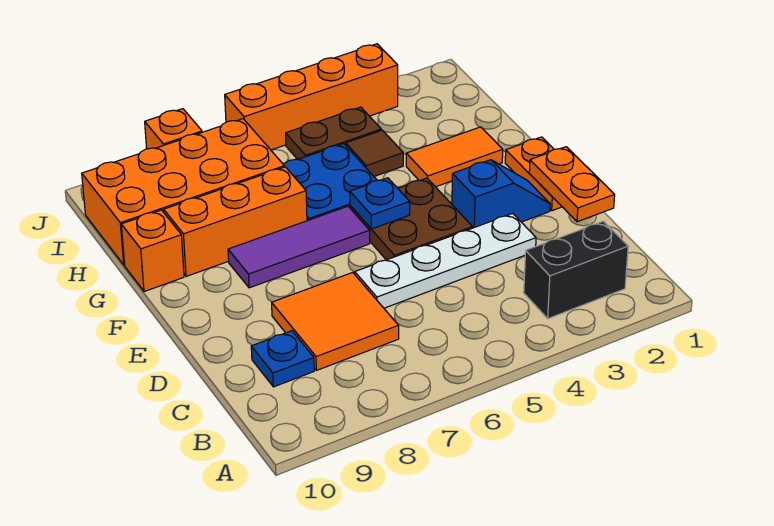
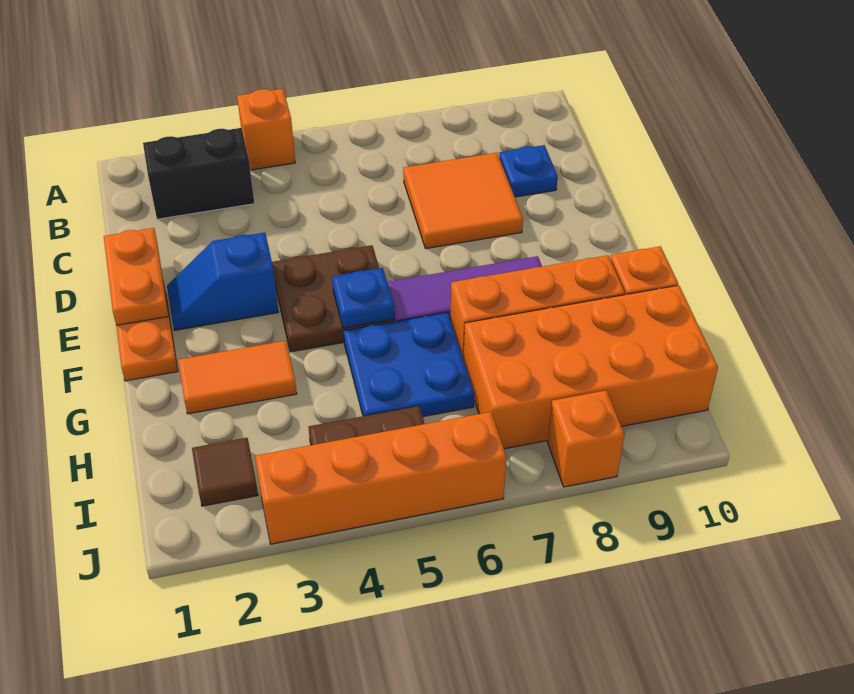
none -> orange 1x1 brick [237,89,295,170]
white 1x4 plate [355,214,536,308] -> none
brown 1x1 tile [346,130,403,176] -> brown 1x1 tile moved to [192,438,258,506]

